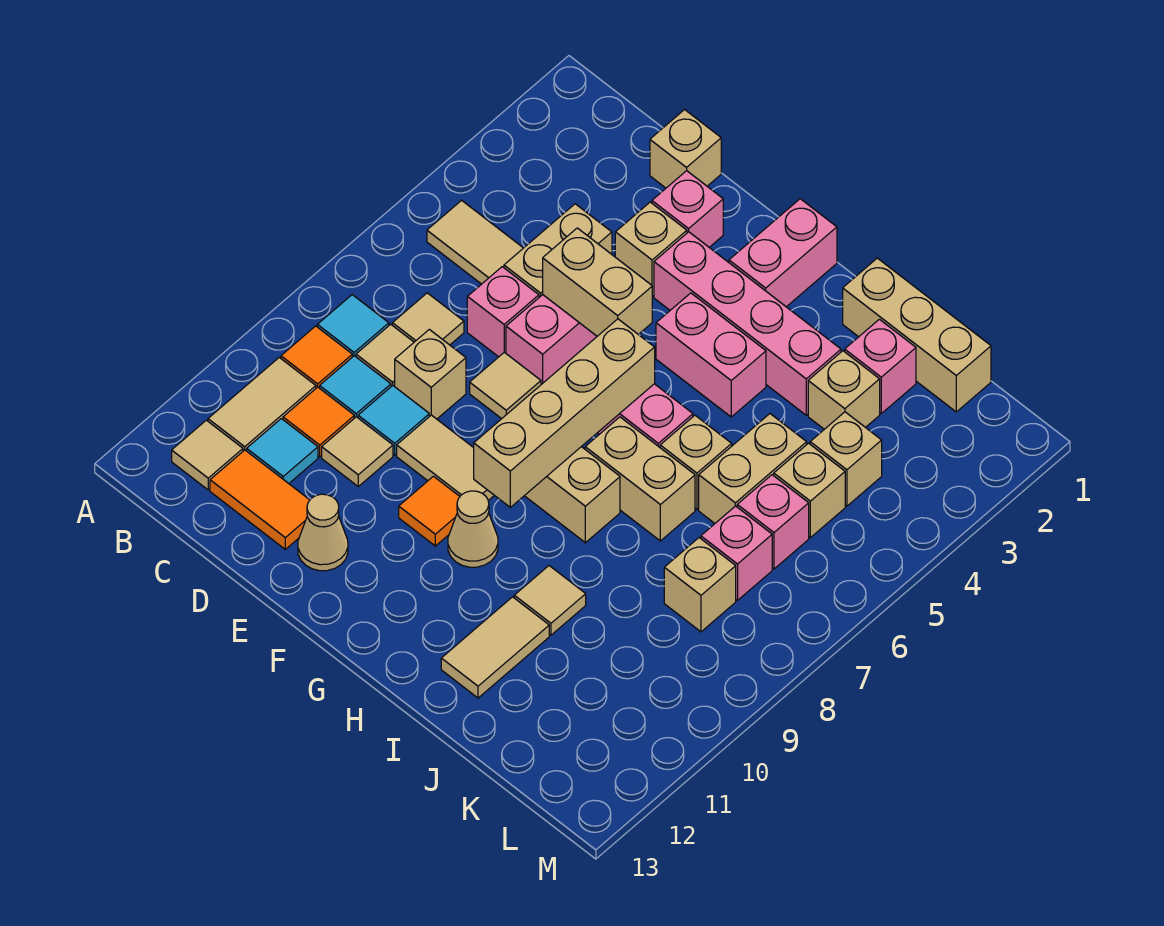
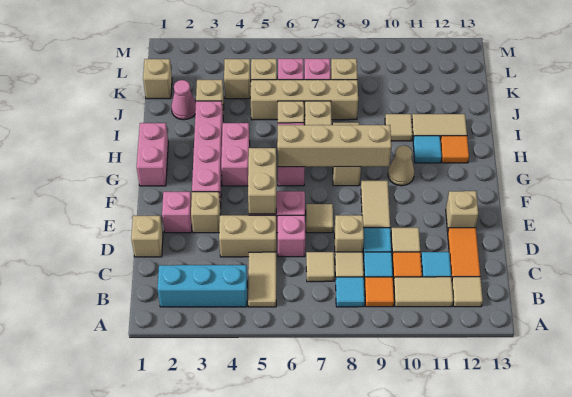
none -> cyan 1x3 brick [158,265,247,307]
tan 1x1 cone [298,494,348,571] -> tan 1x1 brick [446,191,478,232]
orange 1x1 tile [399,476,460,546] -> orange 1x1 tile moved to [440,136,469,163]
pink 1x2 brick [729,199,837,307] -> pink 1x2 brick turned to [137,123,168,186]
none -> cyan 1x1 tile [413,136,442,163]
tan 1x3 brick [843,258,991,412] -> tan 1x1 brick [143,59,172,99]
pink 1x1 brick [845,319,916,413] -> pink 1x1 cone [171,80,196,120]
tan 1x2 brick [699,414,807,523] -> tan 1x4 brick [251,79,358,120]

